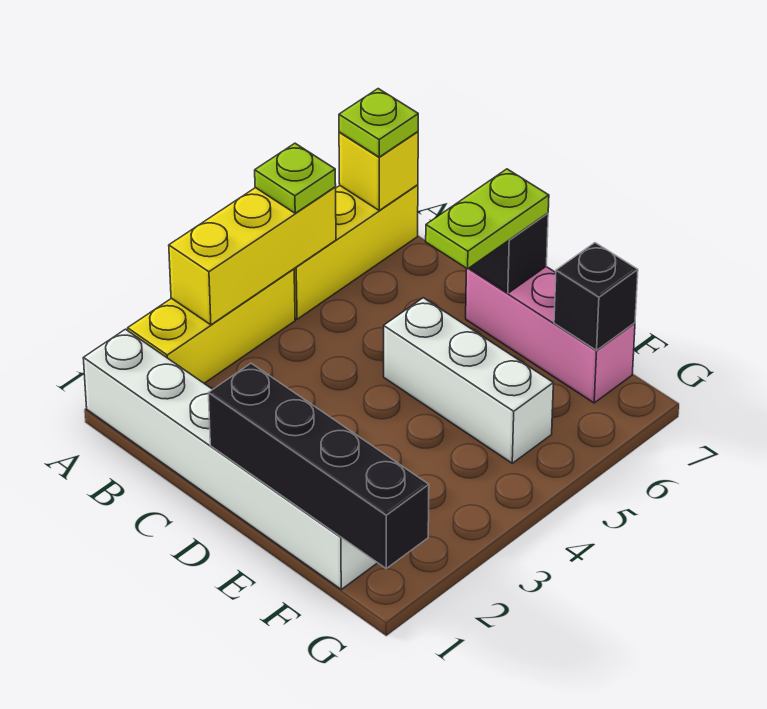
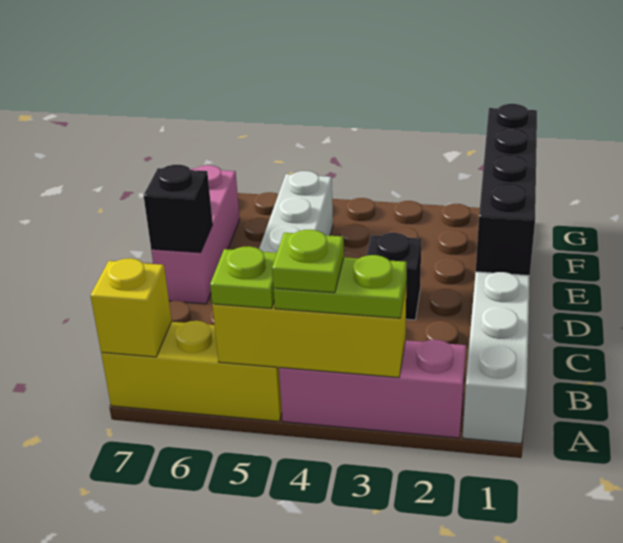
yellow 1x3 brick [128,269,295,383] -> pink 1x3 brick [279,340,466,438]
lime 1x1 plate [339,89,418,157] -> lime 1x1 plate moved to [272,230,344,293]
lime 1x2 plate [426,169,549,269] -> lime 1x2 plate moved to [274,255,407,318]
black 1x1 brick [554,243,638,350] -> black 1x1 brick moved to [366,233,421,320]

